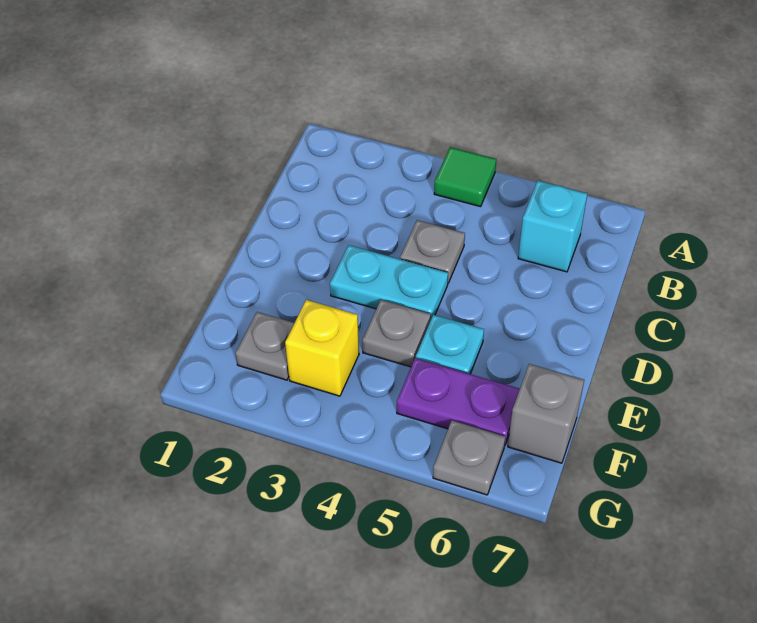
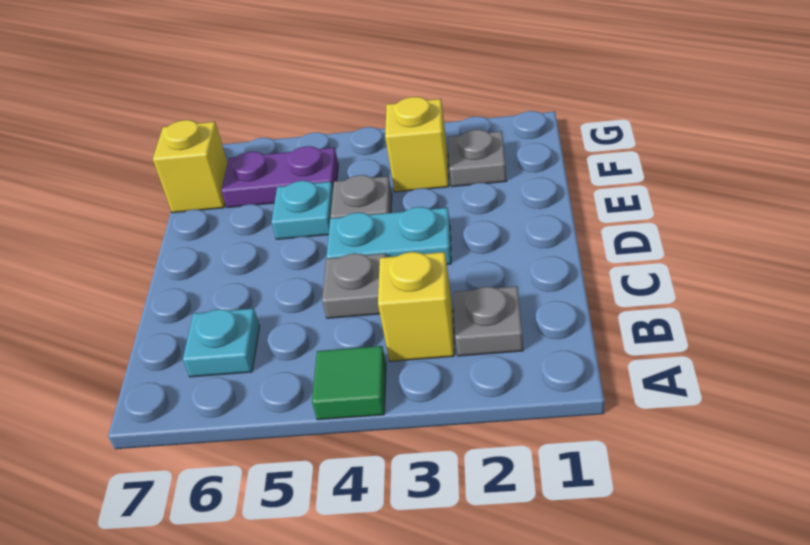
none -> yellow 1x1 brick [378,252,454,361]
cyan 1x1 brick [518,181,587,272] -> cyan 1x1 plate [183,308,260,377]
grey 1x1 brick [508,364,584,463] -> yellow 1x1 brick [153,120,228,213]
grey 1x1 plate [433,421,505,495] -> grey 1x1 plate moved to [454,286,523,356]

